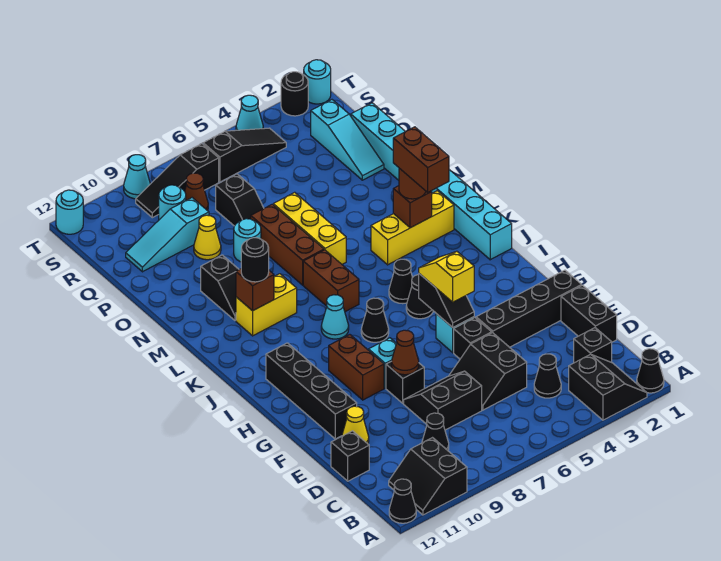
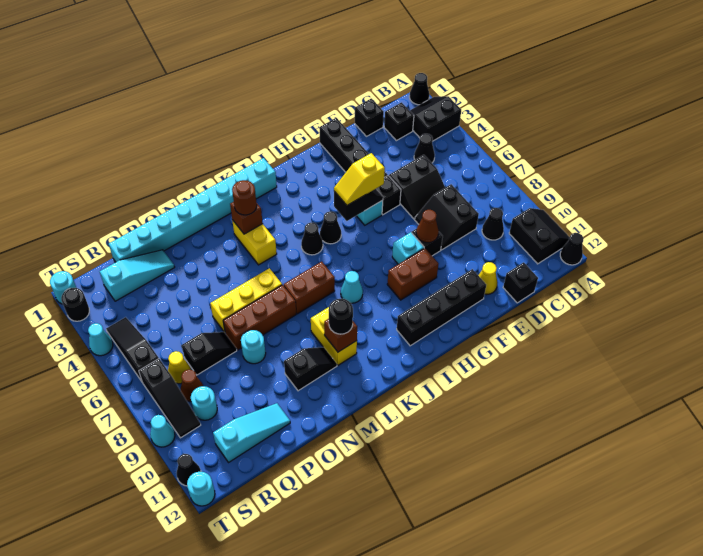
black 2x2 slope [389,438,467,515] -> black 2x2 slope turned to [509,208,570,264]
black 1x2 brick [561,285,617,342] -> black 1x1 brick [355,98,384,136]
black 1x1 cone [361,298,389,342] -> black 1x1 cone moved to [176,454,201,486]
brown 1x2 brick [393,127,449,192] -> none
yellow 1x3 brick [371,191,454,265] -> yellow 1x2 brick [232,220,277,265]
yellow 1x1 cone [194,215,221,260] -> yellow 1x1 cone moved to [168,351,191,384]
cyan 1x3 slope [126,198,209,272] -> cyan 1x3 slope turned to [213,403,290,463]

